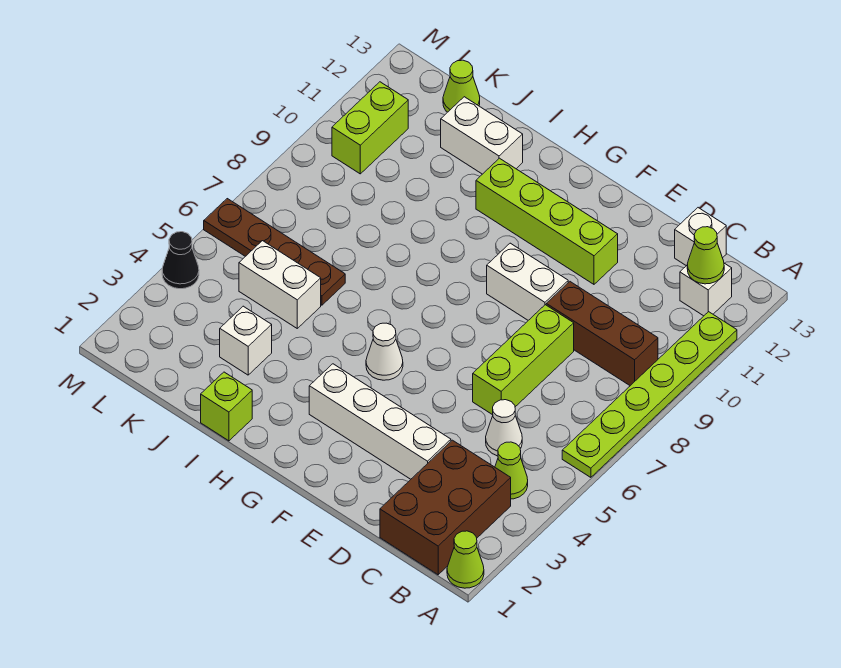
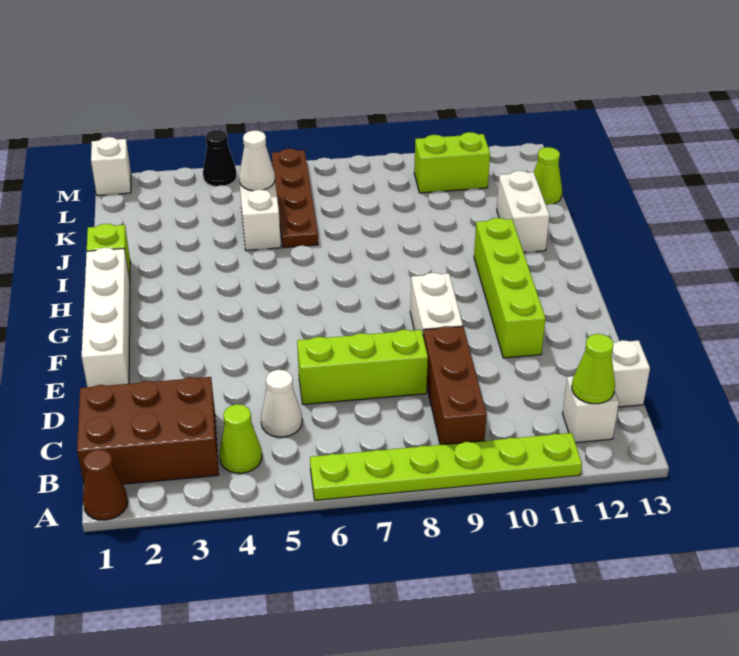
lime 1x1 cone [447,531,484,588] -> brown 1x1 cone [83,449,128,520]
white 1x4 brick [309,364,451,479] -> white 1x4 brick moved to [82,248,130,387]
white 1x1 cone [366,323,403,380] -> white 1x1 cone moved to [239,130,275,191]
white 1x1 brick [220,306,272,375] -> white 1x1 brick moved to [91,137,131,196]

